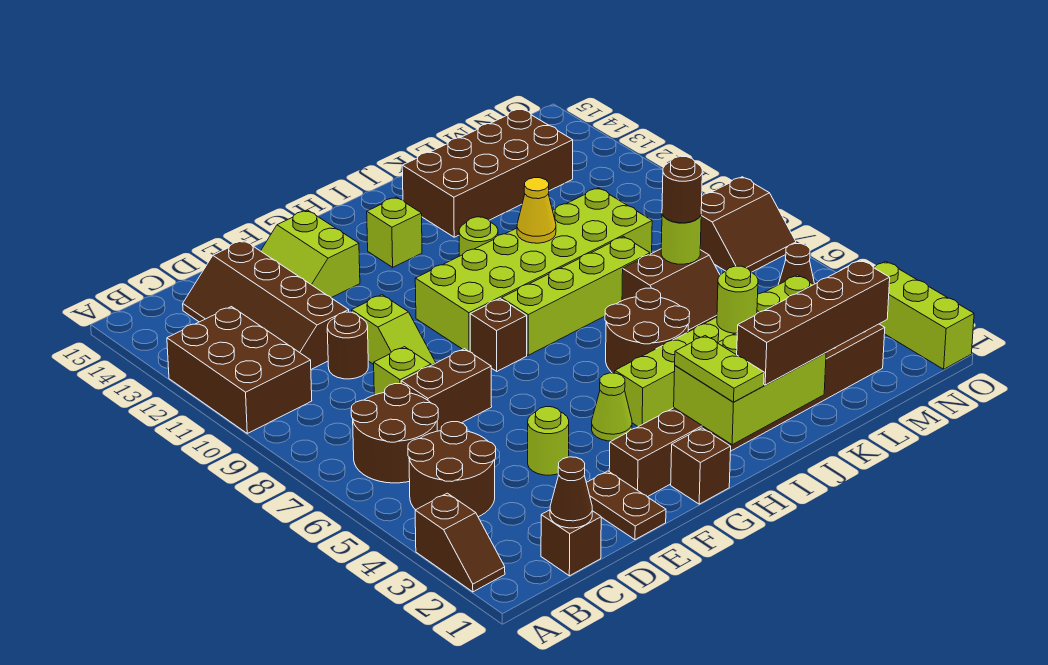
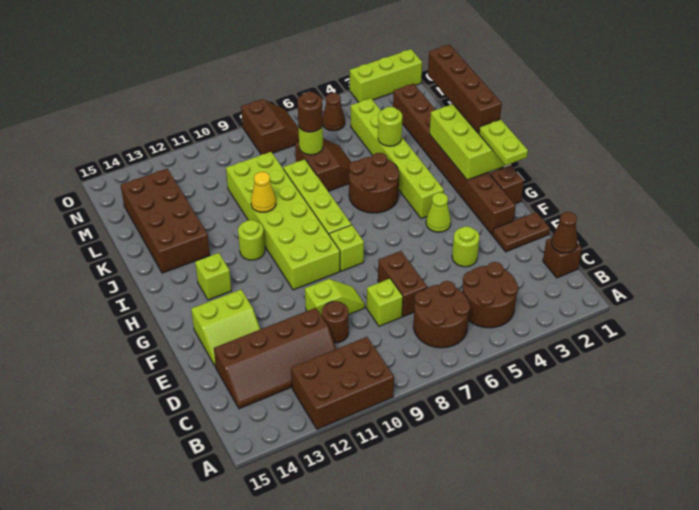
brown 1x2 slope [415,493,505,592] -> none
brown 1x1 brick [470,299,527,371] -> lime 1x1 brick [329,225,364,271]
lime 1x2 plate [675,336,764,402] -> lime 1x2 plate turned to [479,119,528,165]

